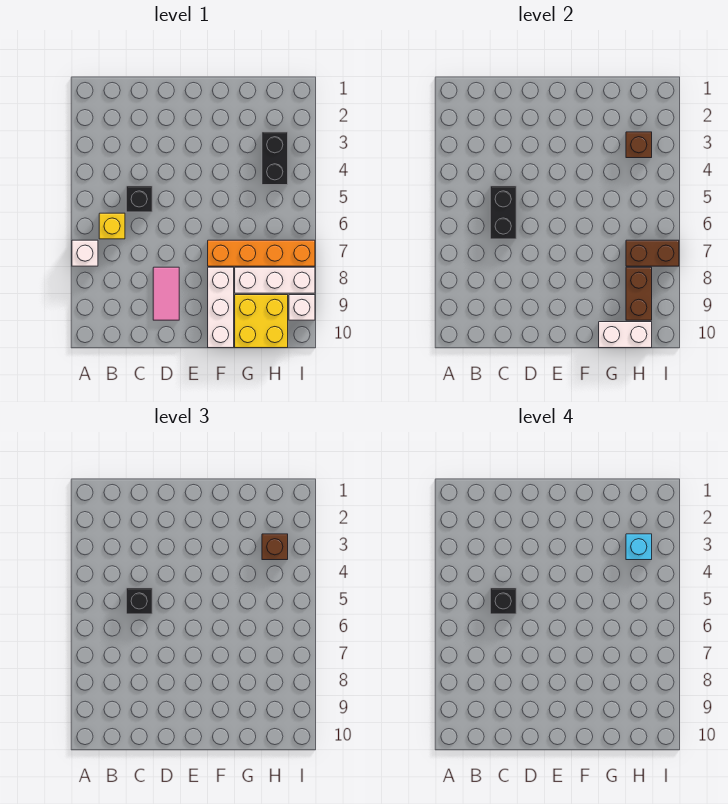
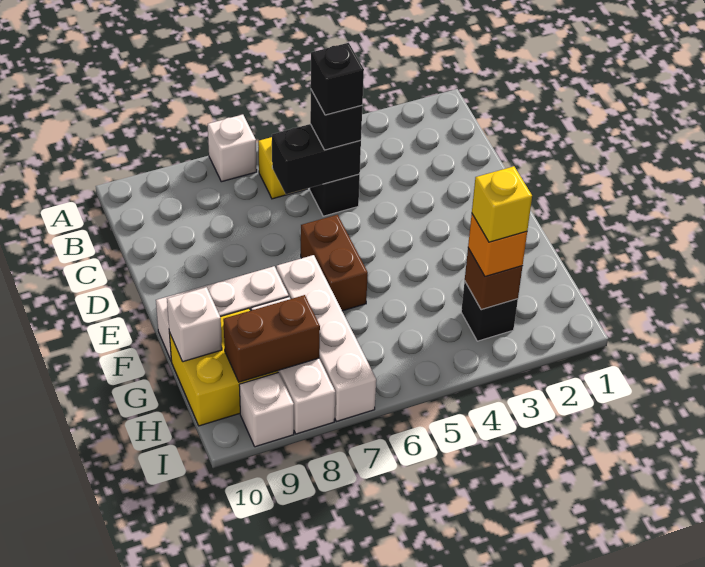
pink 1x2 tile [153,267,179,320] -> none
orange 1x4 brick [208,240,315,266] -> white 1x4 brick [276,255,376,421]
white 1x2 brick [599,322,652,348] -> white 1x1 brick [167,287,222,362]
black 1x2 brick [262,132,288,185] -> black 1x1 brick [461,281,518,341]
brown 1x1 brick [262,534,288,560] -> orange 1x1 brick [468,214,527,277]
cyan 1x1 brick [626,534,652,560] -> yellow 1x1 brick [472,166,532,242]
brown 1x2 brick [626,240,679,266] -> brown 1x2 brick moved to [301,215,368,311]

